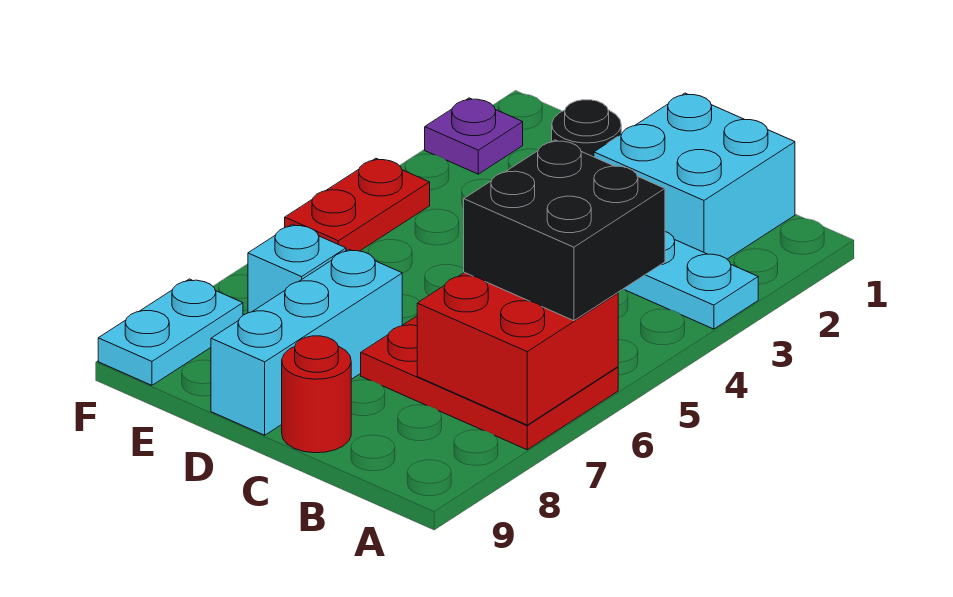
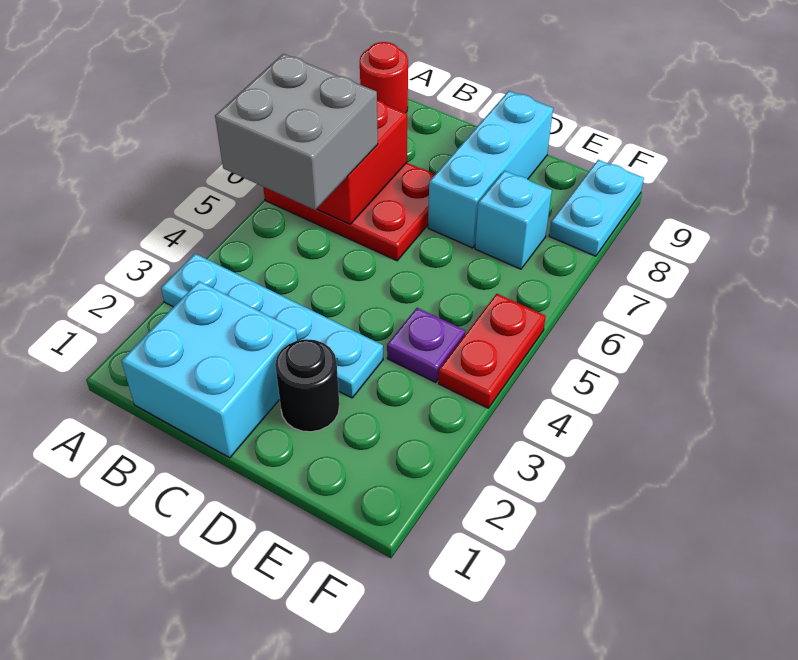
black 2x2 brick [464,140,665,321] -> grey 2x2 brick [215,54,378,210]
red 1x1 round brick [282,336,351,453] -> red 1x1 round brick moved to [360,42,408,113]
purple 1x1 plate [425,98,523,174] -> purple 1x1 plate moved to [387,308,465,382]

